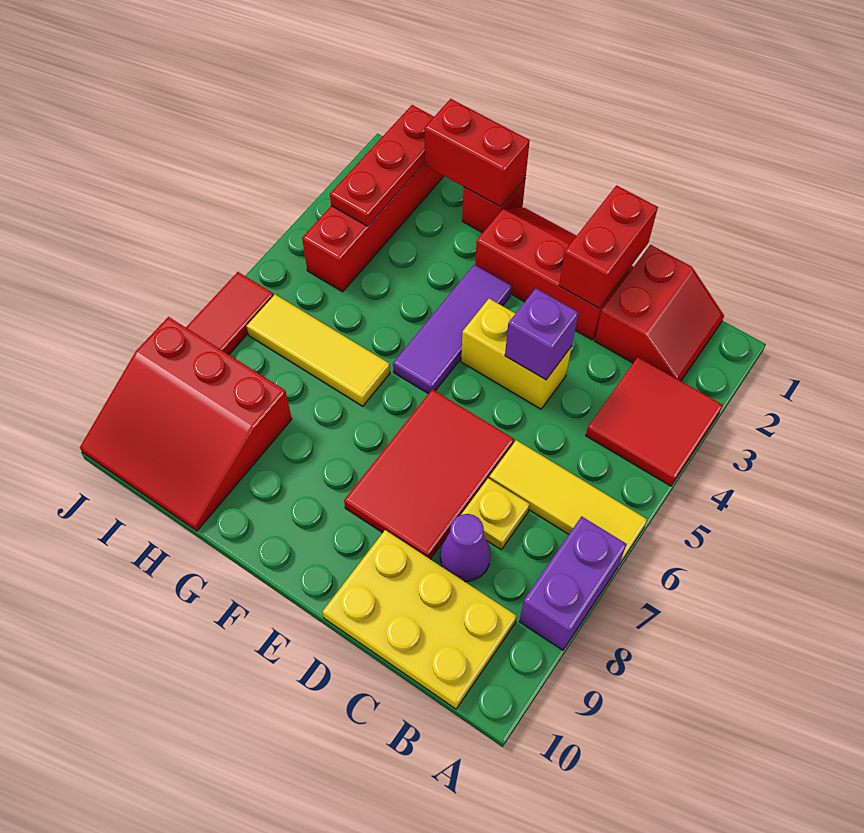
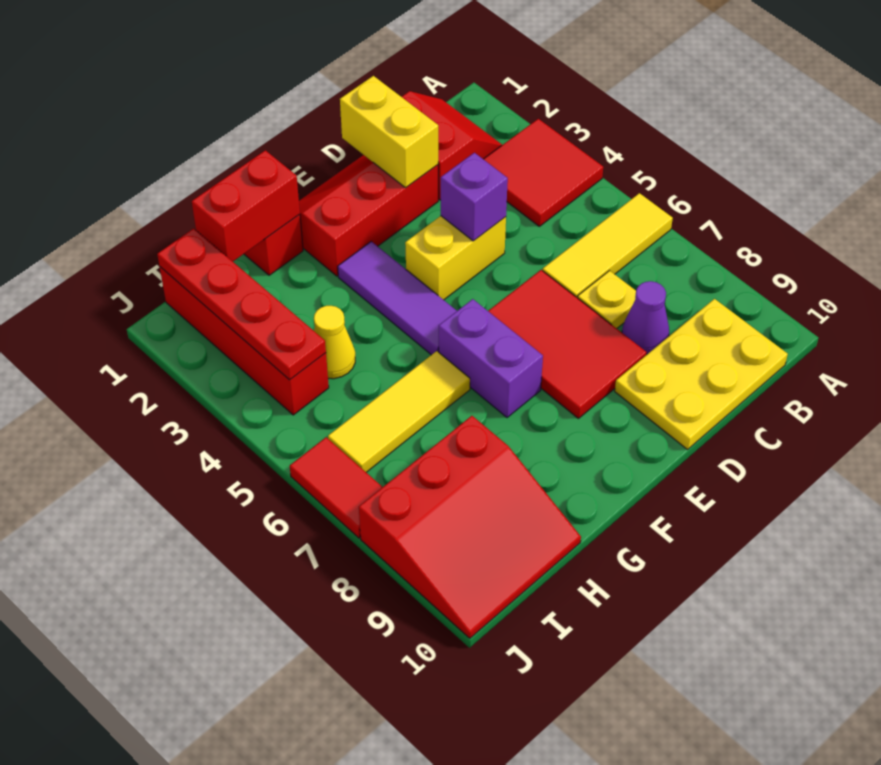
purple 1x2 brick [519,516,627,650] -> purple 1x2 brick moved to [439,299,543,418]
red 1x2 brick [559,185,658,308] -> yellow 1x2 brick [340,76,438,188]
none -> yellow 1x1 cone [314,306,355,379]
red 1x3 plate [330,105,434,226] -> red 1x4 plate [157,228,326,380]

